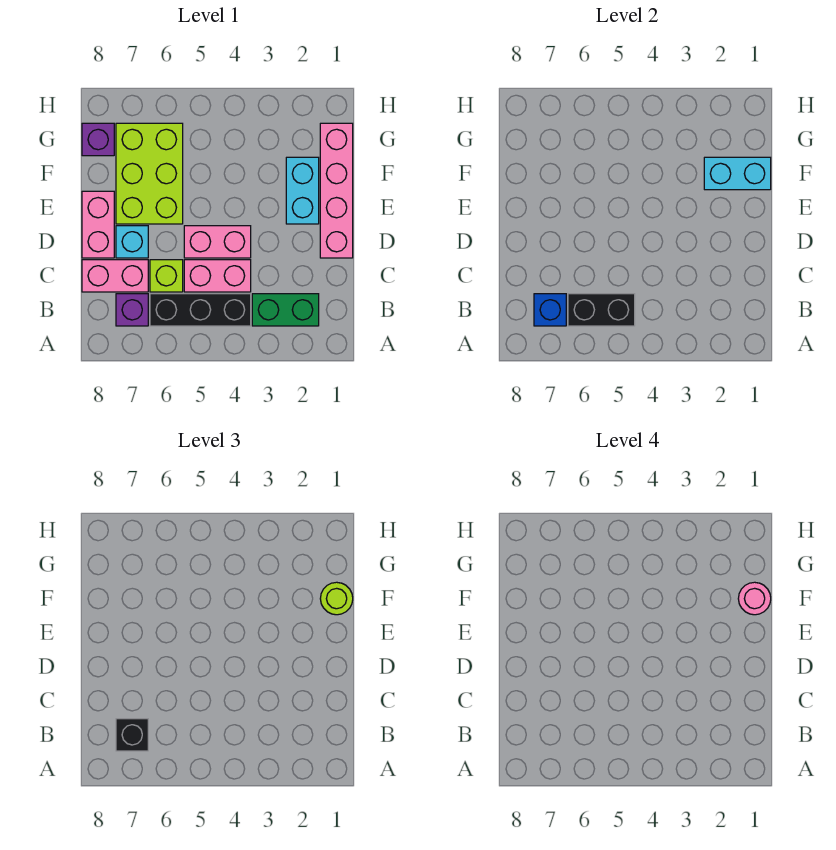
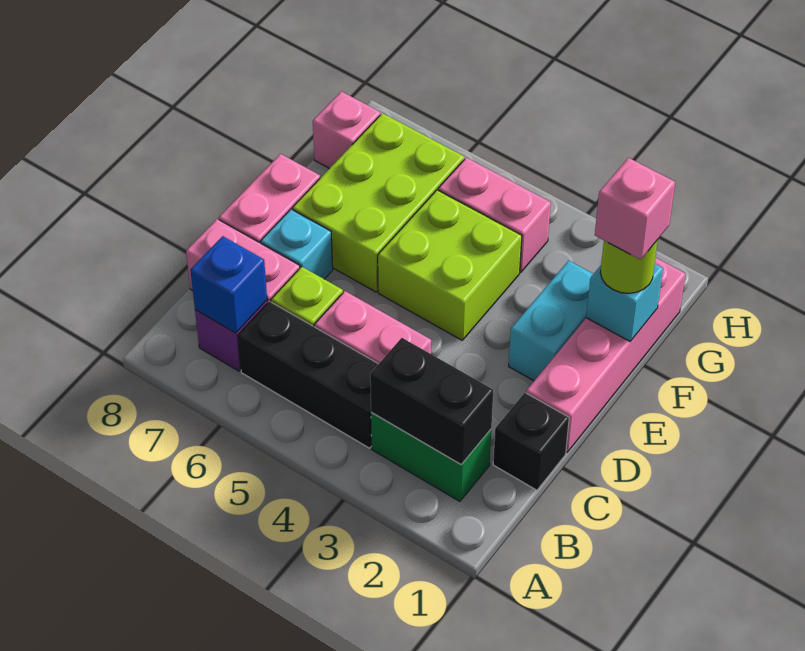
black 1x2 brick [568,294,635,326] -> black 1x2 brick moved to [370,338,493,464]
black 1x1 brick [116,719,148,751] -> black 1x1 brick moved to [493,393,569,490]
pink 1x2 brick [184,226,251,258] -> pink 1x2 brick moved to [438,158,551,272]
none -> lime 2x2 brick [378,190,522,340]
cyan 1x2 brick [704,157,771,190] -> cyan 1x1 brick [586,264,663,341]
pink 1x1 round brick [738,582,771,615] -> pink 1x1 brick [595,158,675,260]
purple 1x1 brick [82,123,114,156] -> pink 1x1 brick [313,91,380,168]

